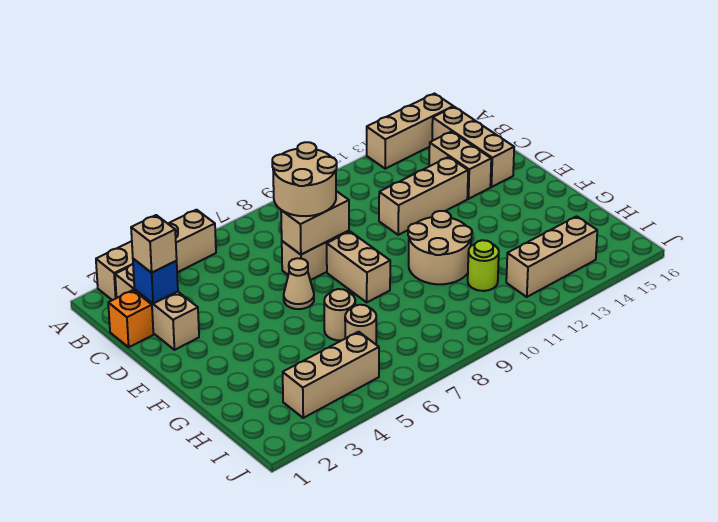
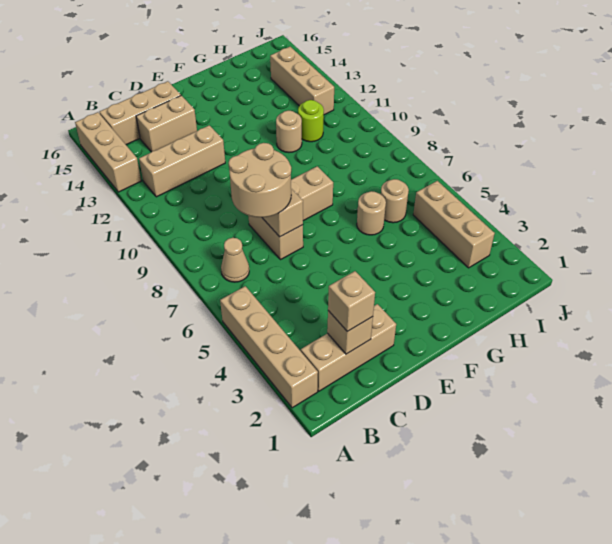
orange 1x1 brick [108,290,153,347] -> none
blue 1x1 brick [133,259,178,303] -> tan 1x1 brick [327,311,373,354]
tan 1x3 brick [379,157,468,235] -> tan 1x3 brick turned to [139,125,225,197]
tan 1x1 cone [284,258,314,309] -> tan 1x1 cone moved to [221,238,249,282]
tan 2x2 round brick [408,211,472,284] -> tan 1x1 round brick [276,111,302,152]

